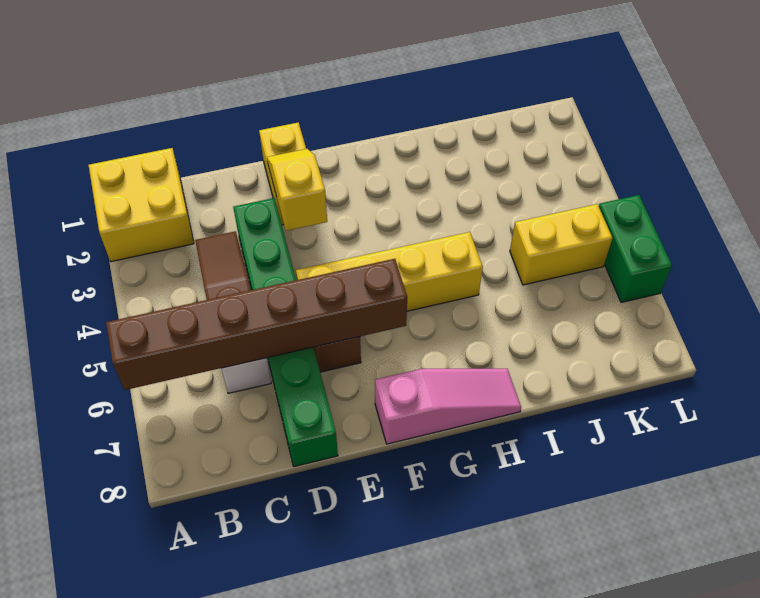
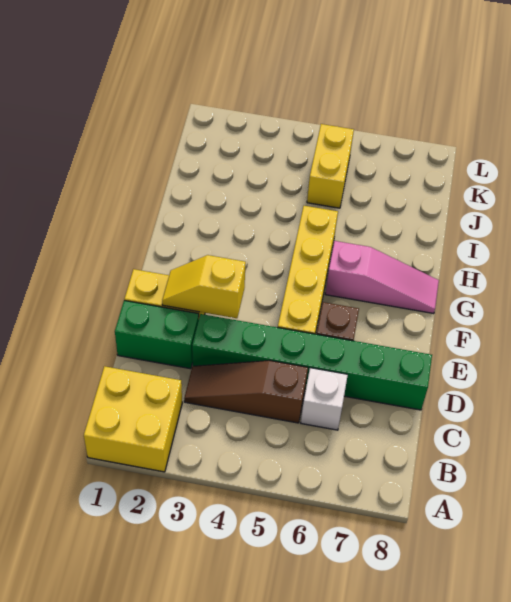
brown 1x6 brick [106,259,407,390] -> none
pink 1x3 slope [375,369,521,444] -> pink 1x3 slope turned to [325,241,439,314]
green 1x2 brick [599,195,672,302] -> green 1x2 brick moved to [115,300,199,369]

